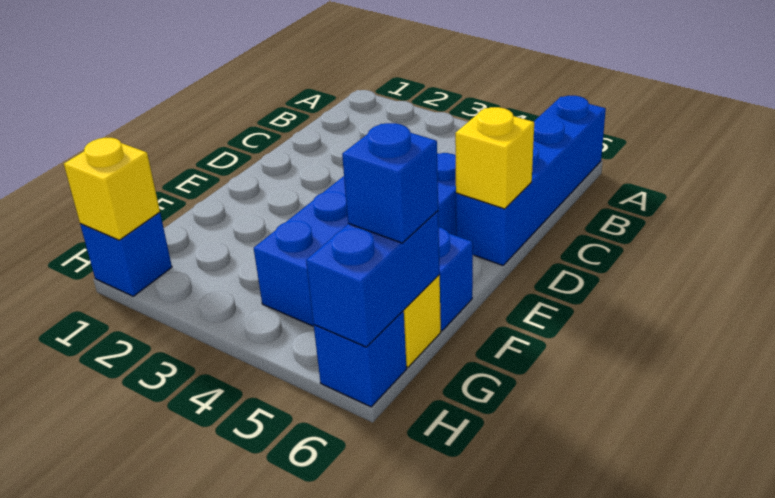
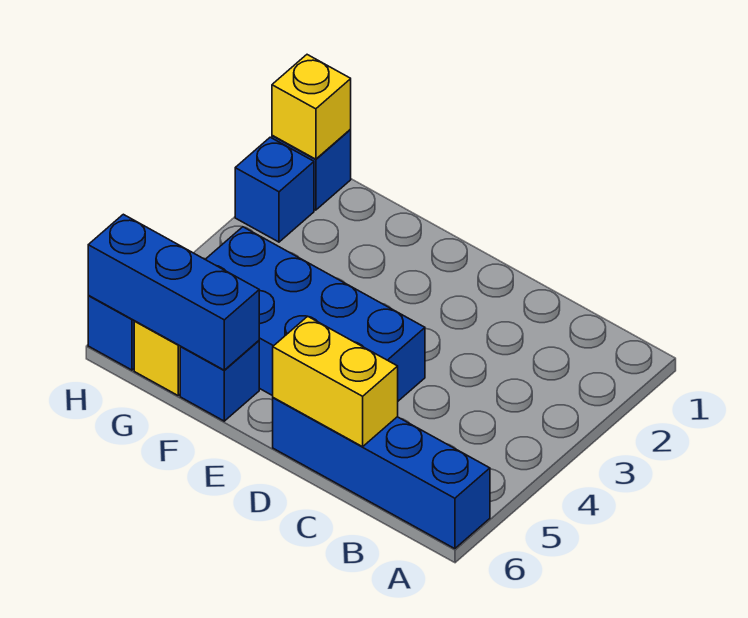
yellow 1x1 brick [455,107,534,209] -> yellow 1x2 brick [273,316,398,447]
blue 1x2 brick [306,211,440,347] -> blue 1x3 brick [88,214,259,370]
blue 1x1 brick [342,123,438,243] -> blue 1x1 brick moved to [235,137,314,242]

